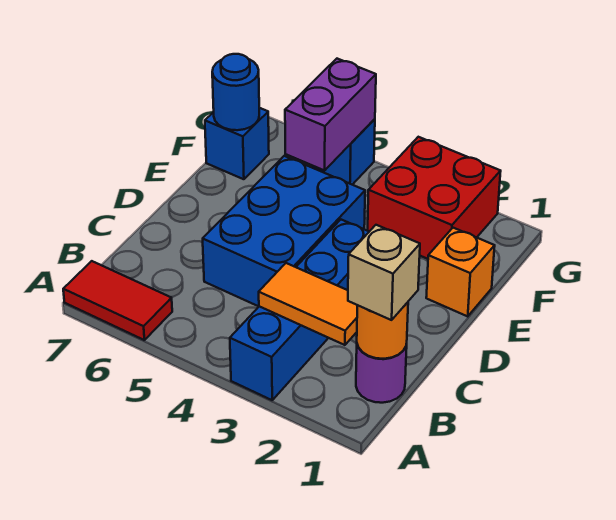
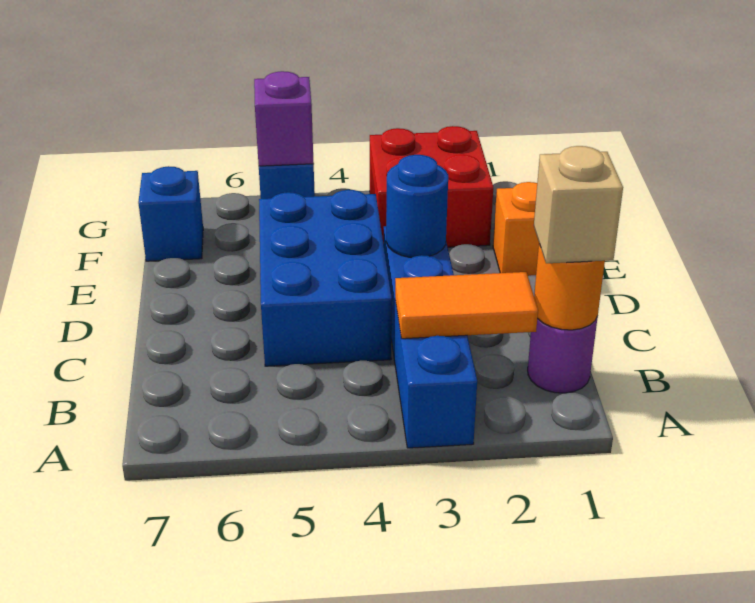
red 1x2 tile [63,261,172,340] -> none
purple 1x2 brick [285,59,376,171] -> purple 1x1 brick [254,71,314,166]
blue 1x1 round brick [212,54,259,130] -> blue 1x1 round brick moved to [386,155,448,258]

